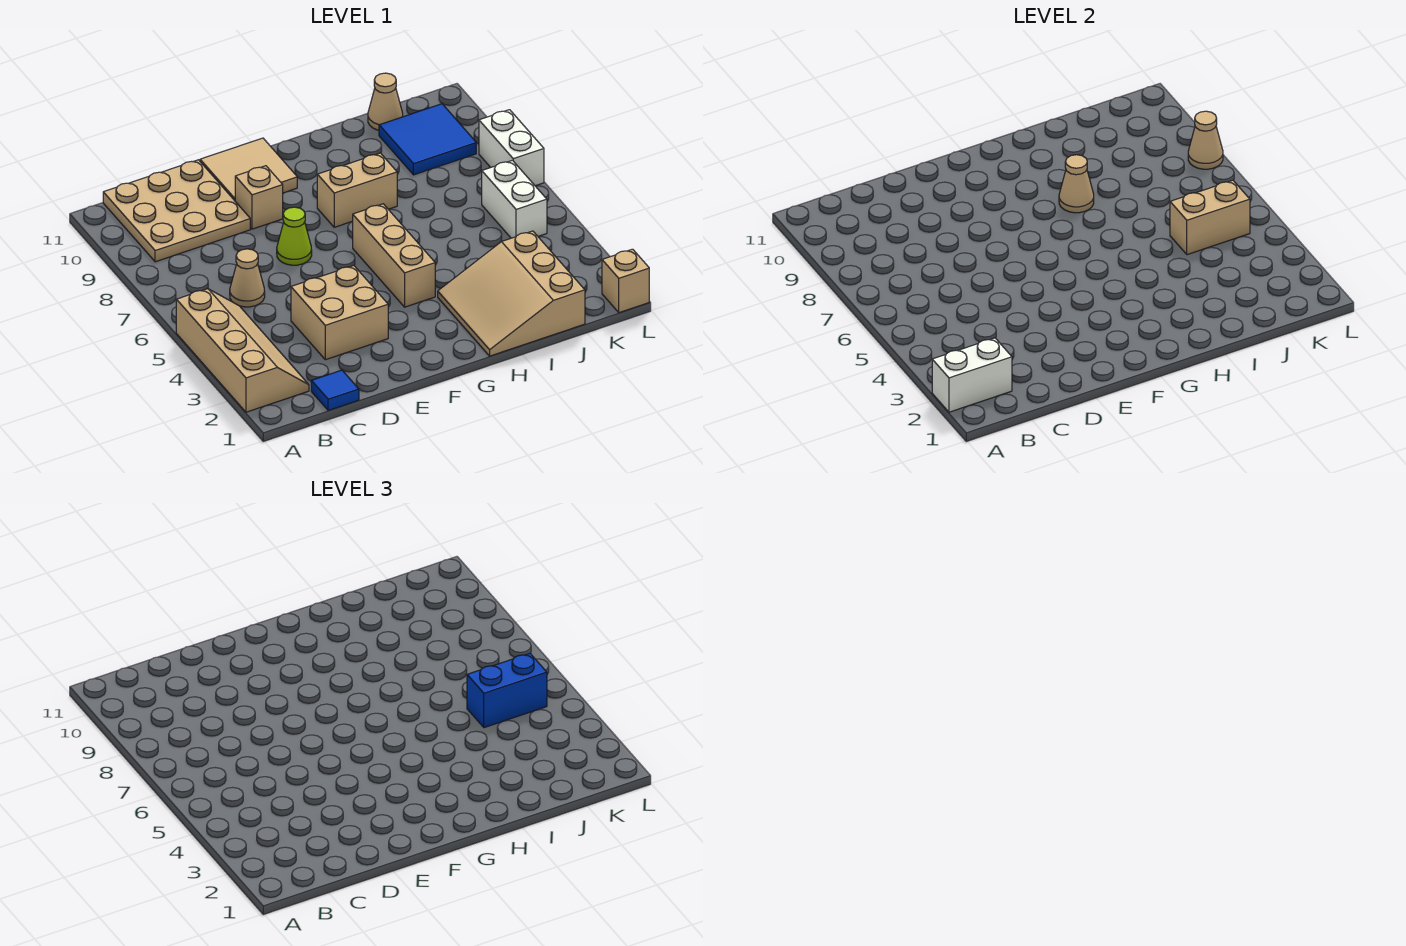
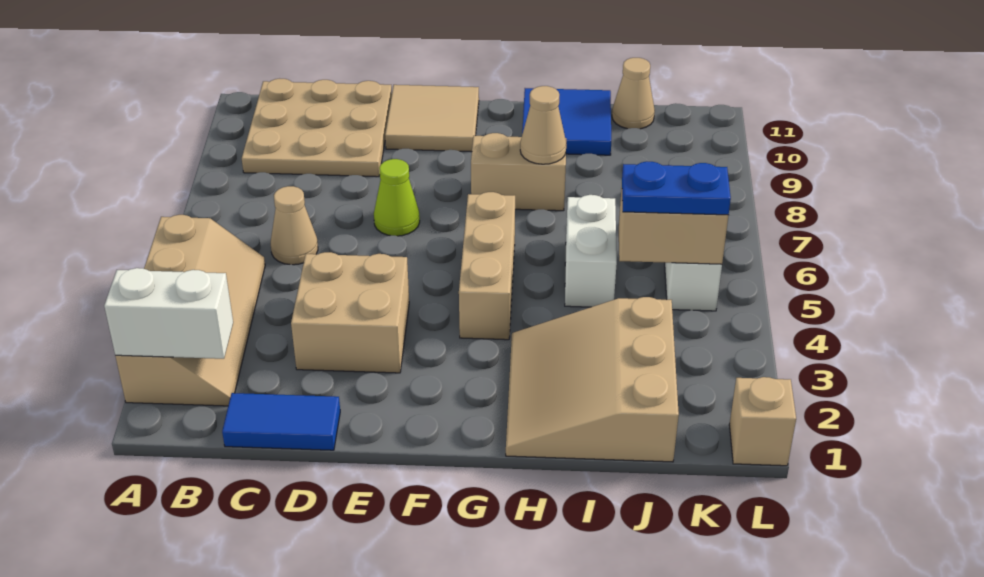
blue 1x1 tile [311,370,359,410] -> blue 1x2 tile [222,393,340,450]
tan 1x1 brick [235,166,283,229] -> none
blue 1x2 brick [467,653,547,728] -> blue 1x2 plate [622,161,731,215]
blue 2x2 tile [379,104,476,175] -> blue 2x2 tile moved to [522,88,611,155]
white 1x2 brick [479,110,544,186] -> white 1x2 brick moved to [565,195,617,307]
tan 1x1 cone [1188,111,1223,169] -> none

